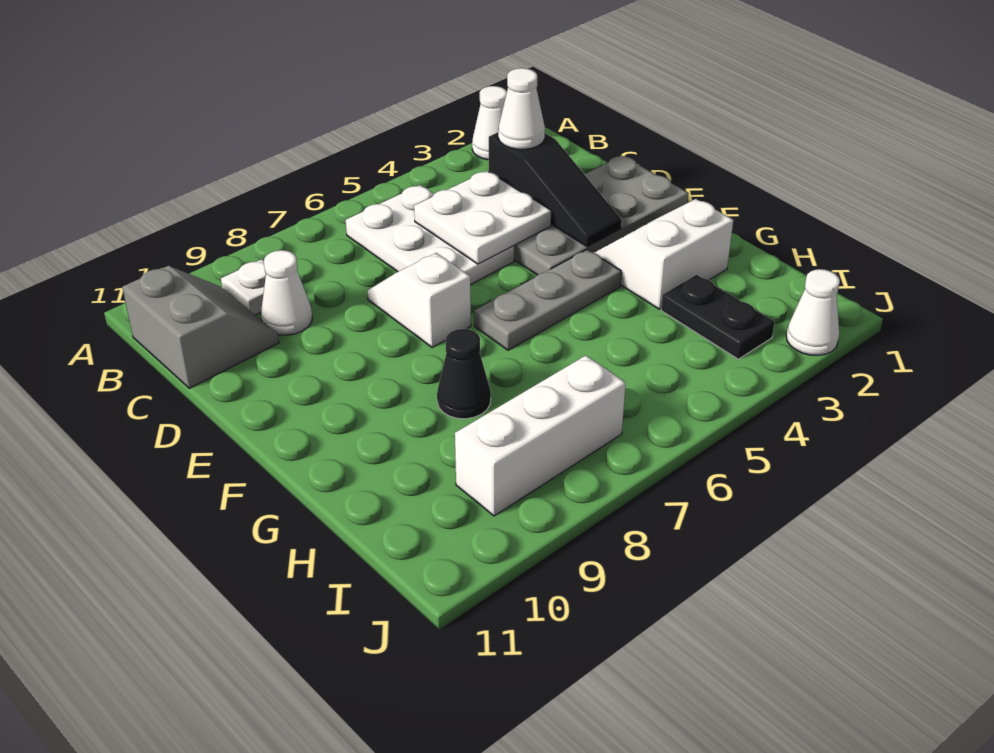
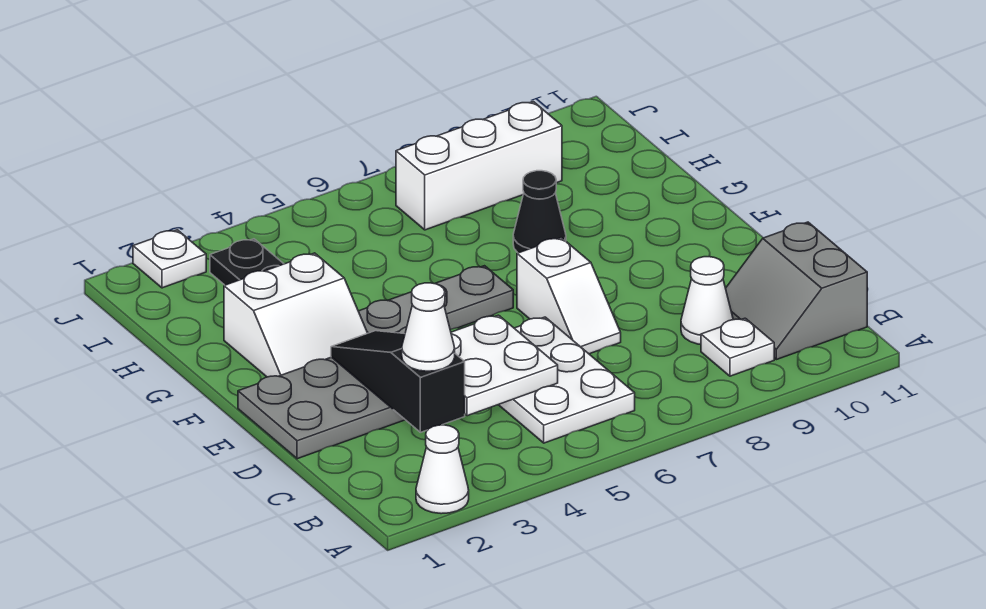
white 1x1 cone [786,269,840,355] -> white 1x1 plate [133,230,206,288]

